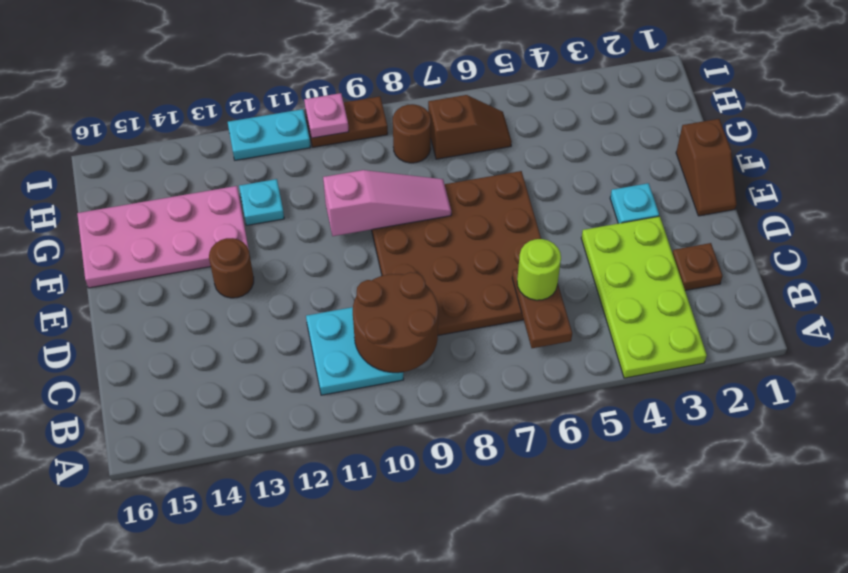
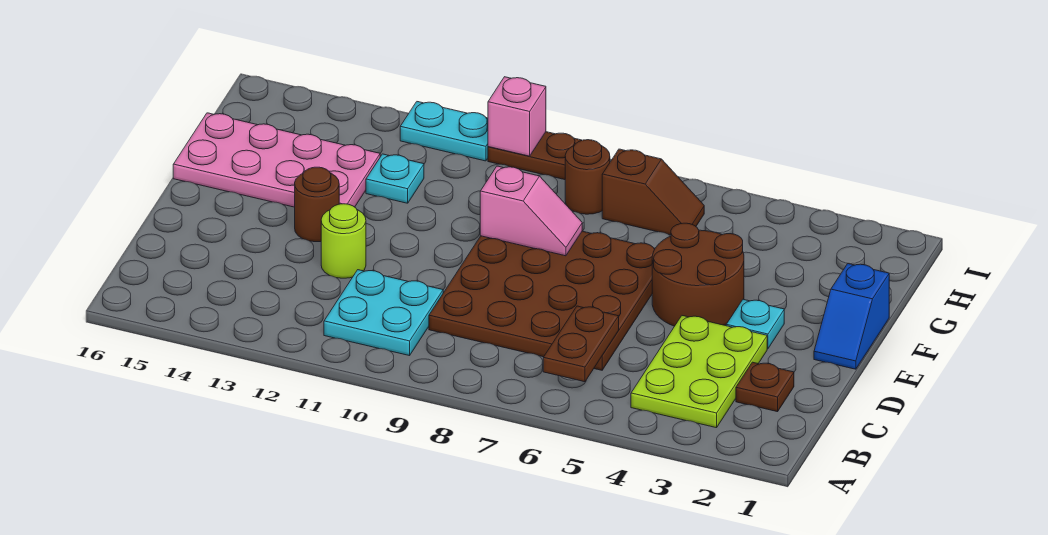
lime 2x4 plate [581,216,707,378] -> lime 2x3 plate [631,316,767,428]
brown 2x2 round brick [353,272,438,373] -> brown 2x2 round brick moved to [652,223,744,326]
lime 1x1 round brick [517,239,561,300] -> lime 1x1 round brick moved to [321,204,366,278]
brown 1x2 slope [676,119,737,216] -> blue 1x2 slope [814,264,889,369]
pink 1x3 slope [323,170,451,236] -> pink 1x2 slope [480,166,582,256]
pink 1x1 plate [304,93,349,138] -> pink 1x1 brick [488,77,546,156]

